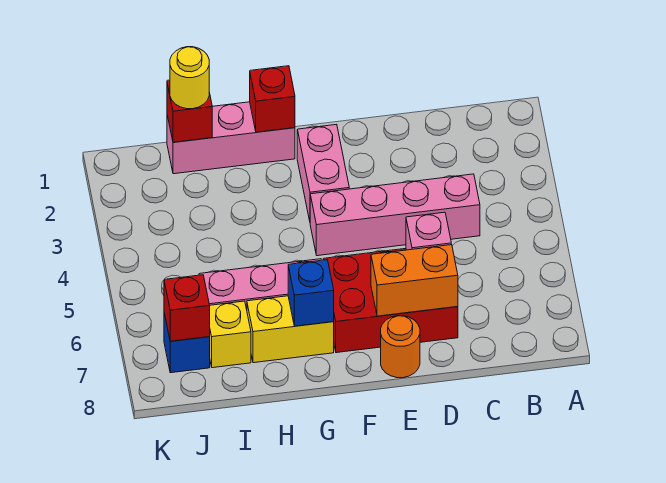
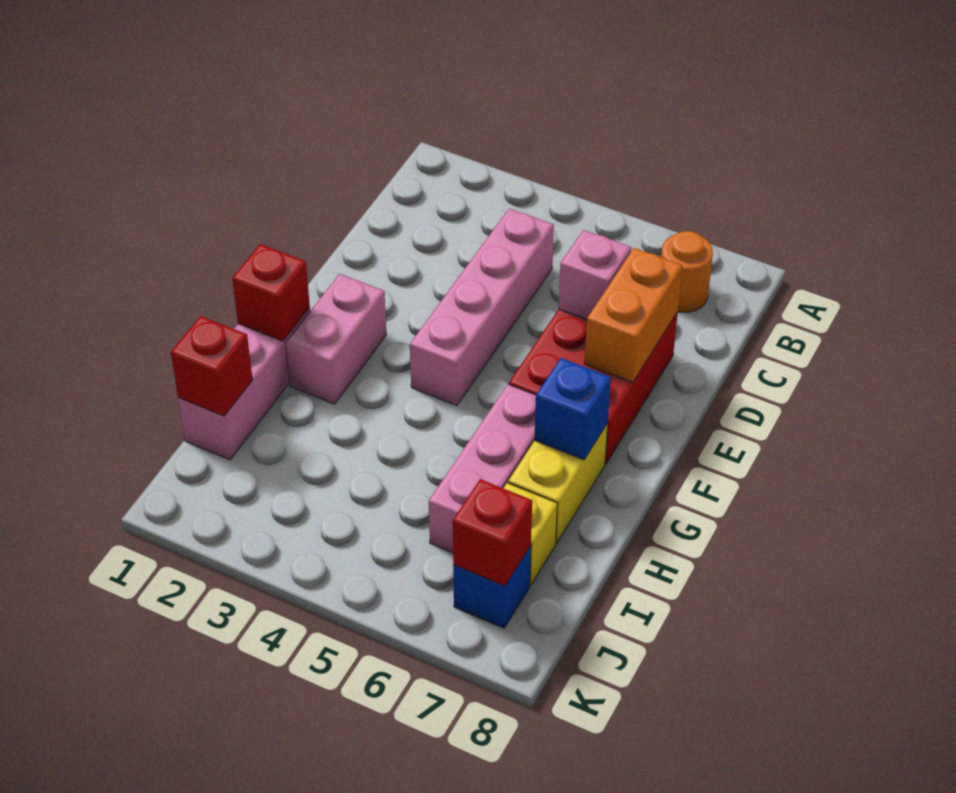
orange 1x1 round brick [381,316,420,378] -> orange 1x1 round brick moved to [661,231,713,312]
pink 1x2 brick [297,124,349,221] -> pink 1x2 brick turned to [285,274,386,404]
yellow 1x1 round brick [170,47,209,109] -> none

